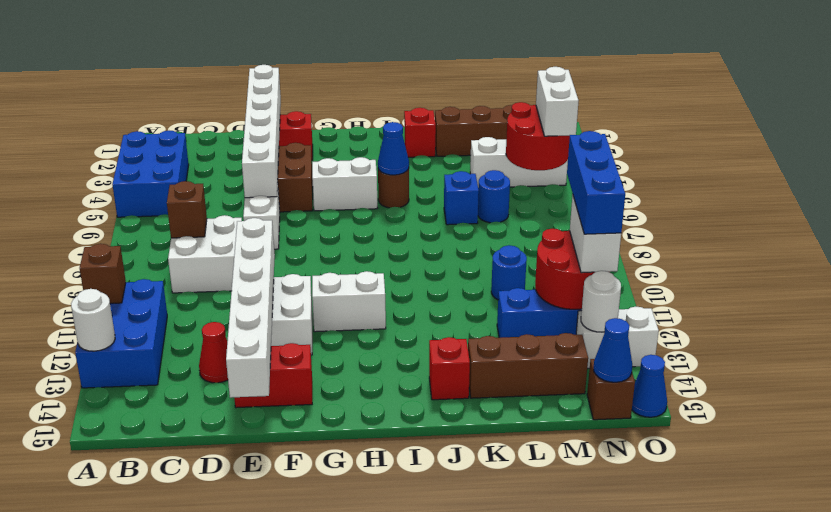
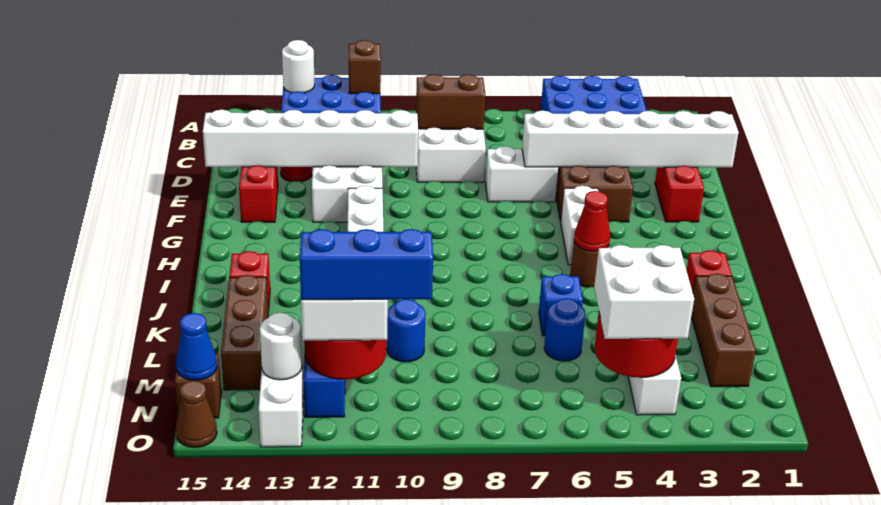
brown 1x1 brick [167,181,207,238] -> brown 1x2 brick [416,74,485,129]
blue 1x1 cone [378,122,409,175] -> red 1x1 cone [574,191,610,251]
white 1x2 brick [536,67,579,136] -> white 2x2 brick [594,245,694,339]
blue 1x1 cone [632,355,667,417] -> brown 1x1 cone [176,380,217,447]

